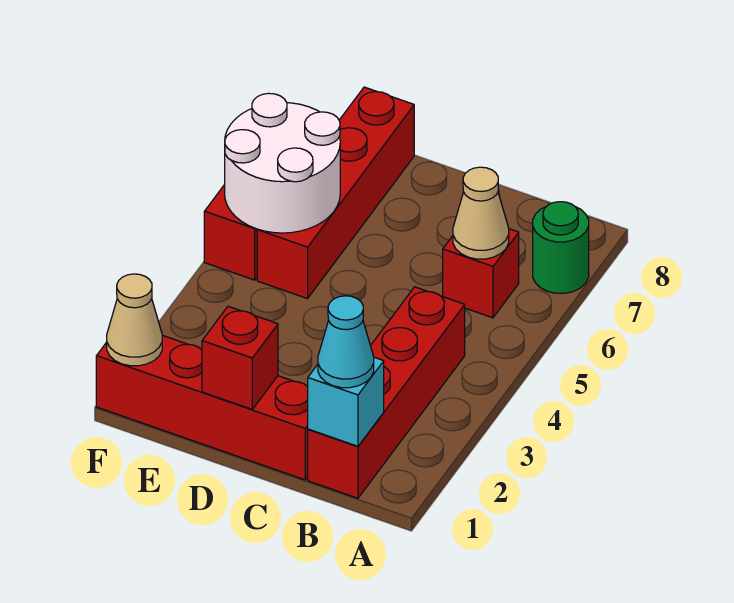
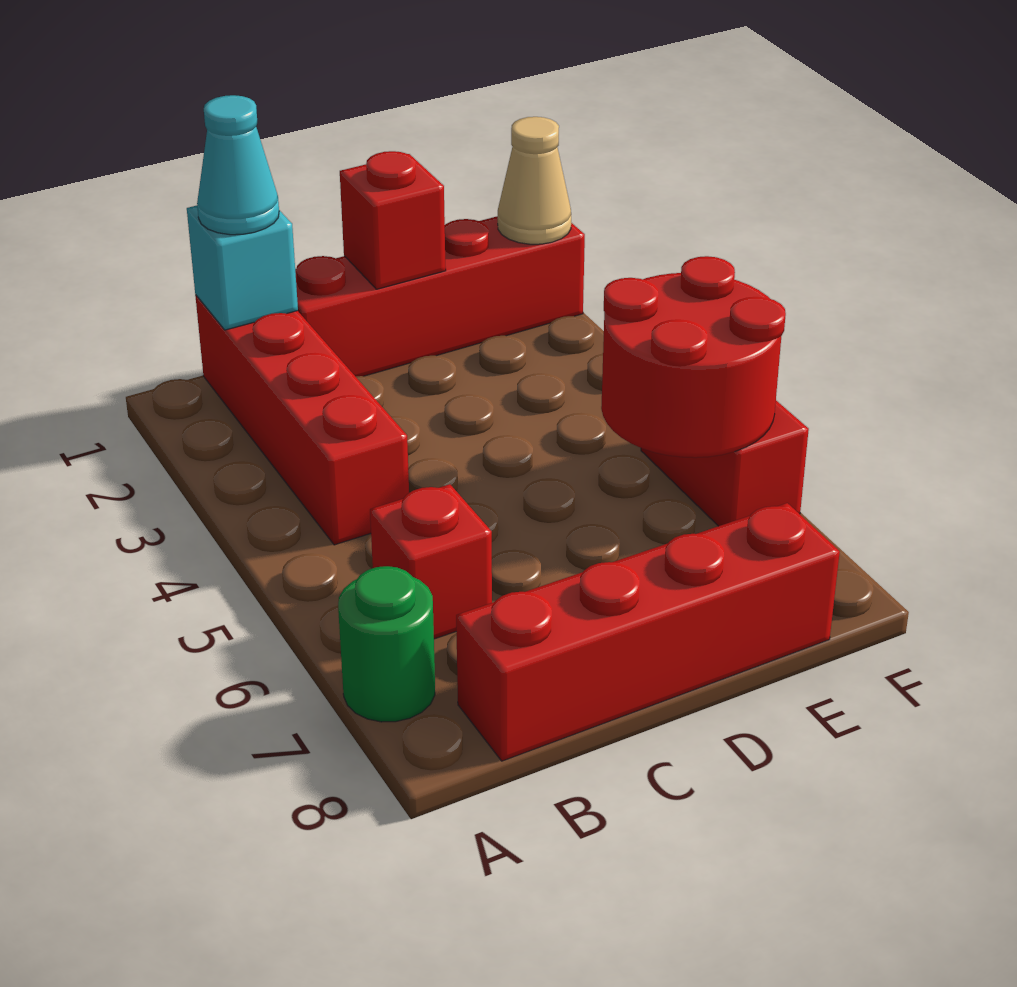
tan 1x1 cone [453,167,509,259] -> none
red 1x4 brick [257,87,414,299] -> red 1x4 brick turned to [456,503,840,761]
white 2x2 round brick [225,93,340,233] -> red 2x2 round brick [601,256,786,458]

